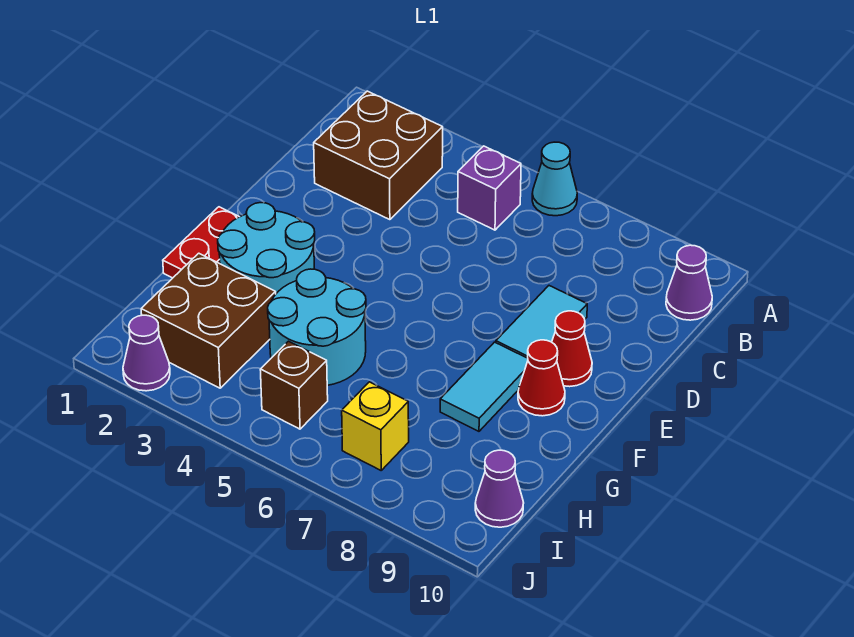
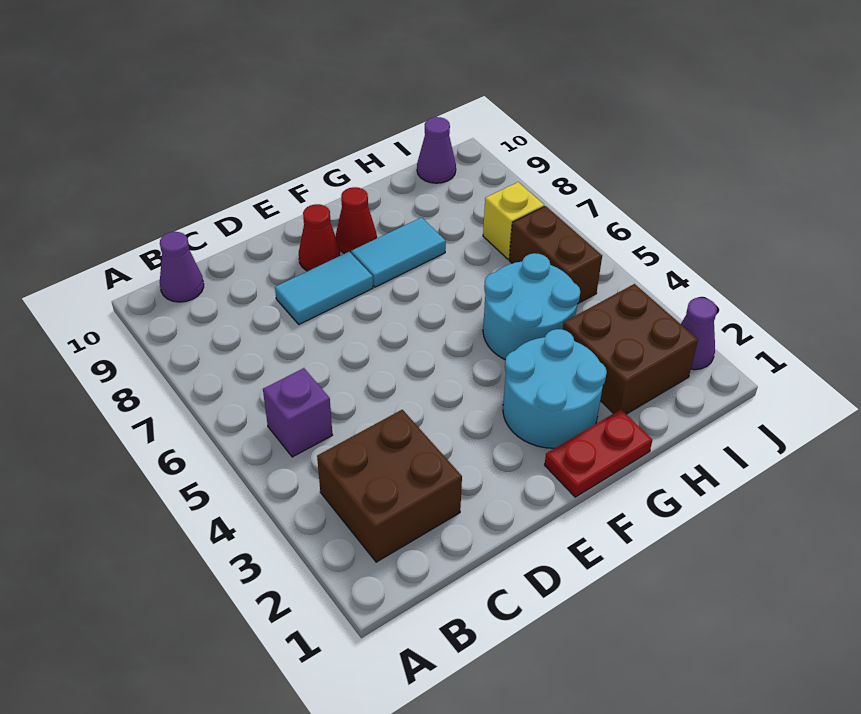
cyan 1x1 cone [532,142,577,216] -> none
brown 1x1 brick [260,341,328,429] -> brown 1x2 brick [509,206,602,303]

